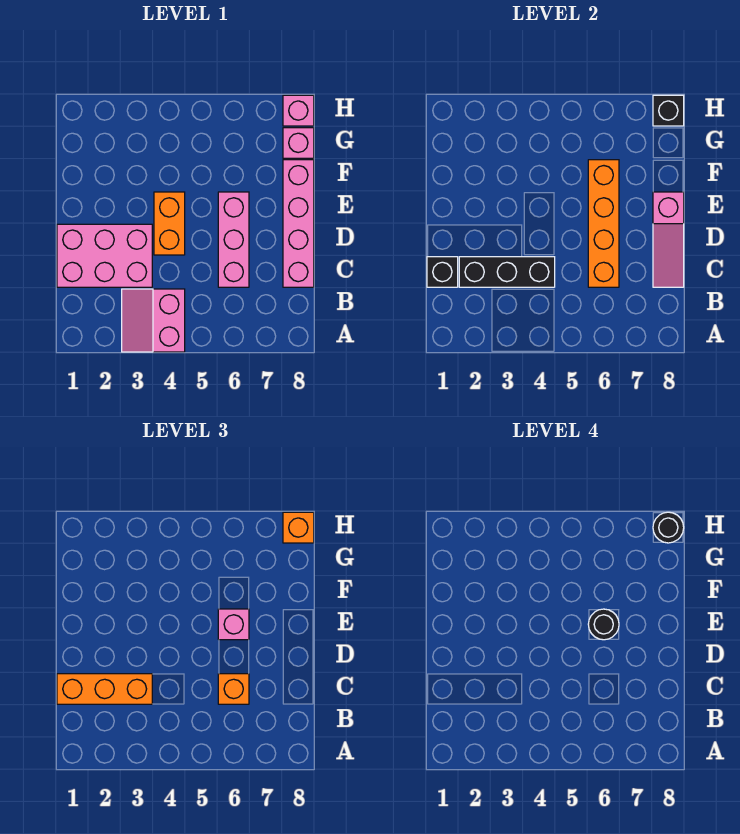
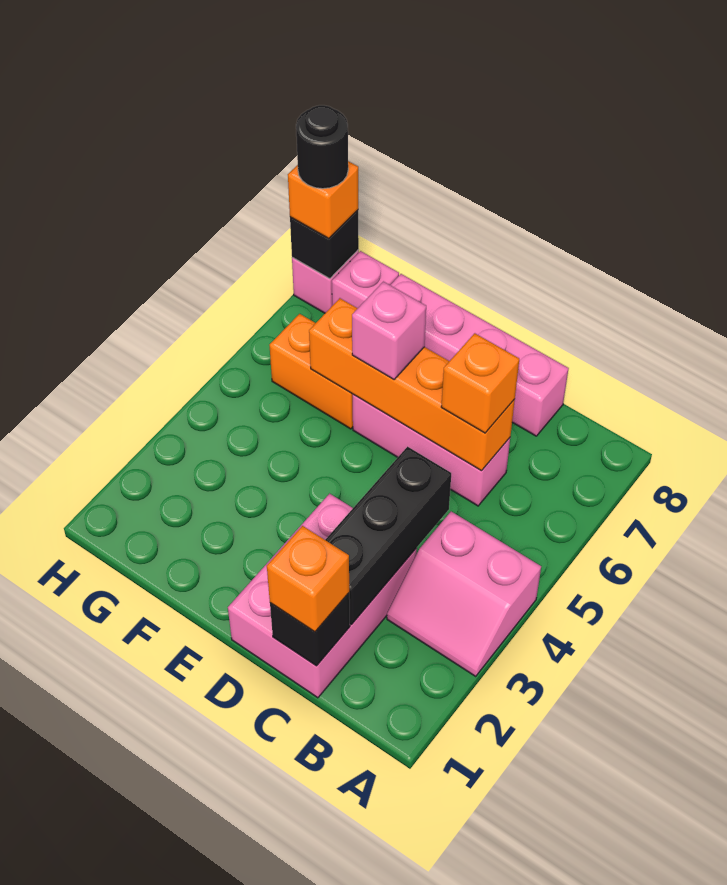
orange 1x3 brick [57,674,152,704] -> orange 1x1 brick [267,526,349,632]
pink 1x3 slope [653,192,684,287] -> none
orange 1x2 brick [154,192,185,255] -> orange 1x2 brick moved to [270,314,353,429]
black 1x1 round brick [588,609,619,640] -> none

